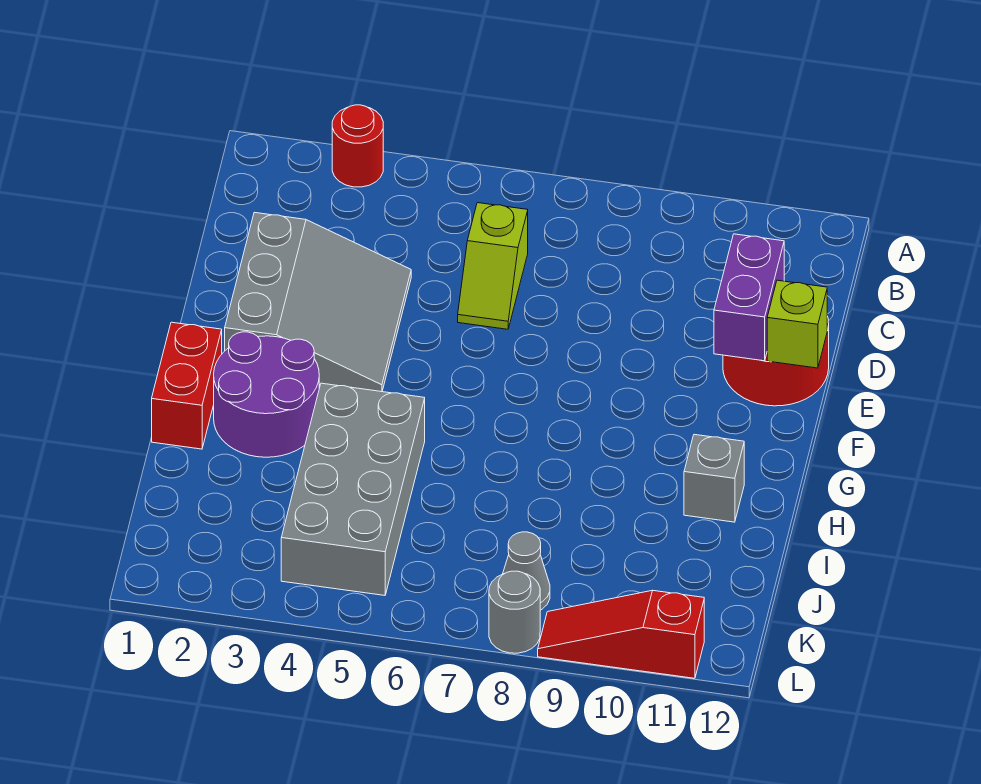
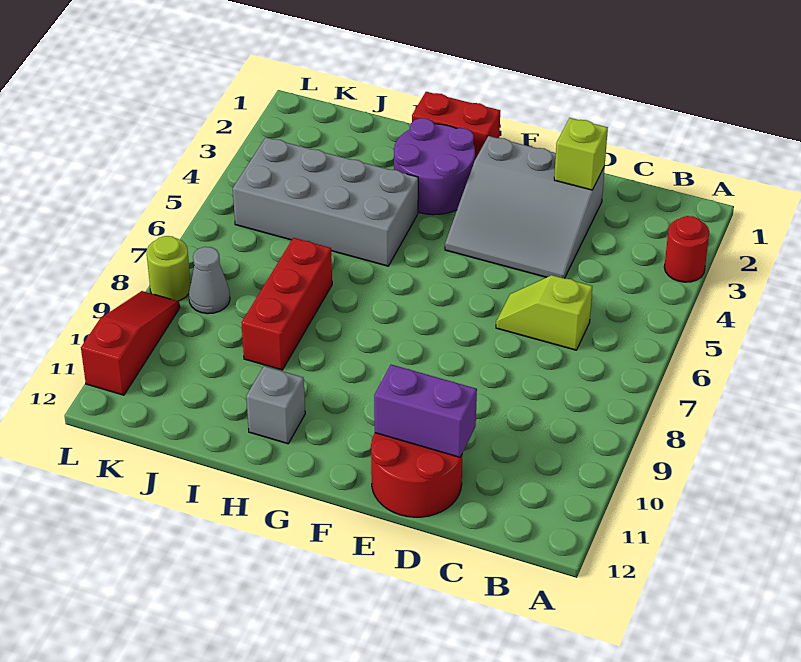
lime 1x1 brick [767,280,827,368] -> lime 1x1 brick moved to [554,118,608,190]
none -> red 1x3 brick [242,238,332,370]
grey 1x1 round brick [489,571,540,653] -> lime 1x1 round brick [147,236,191,301]

